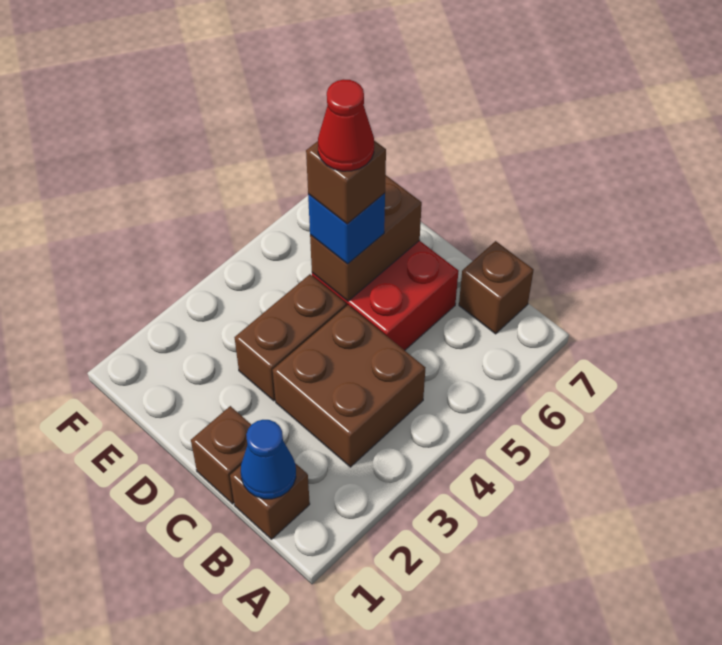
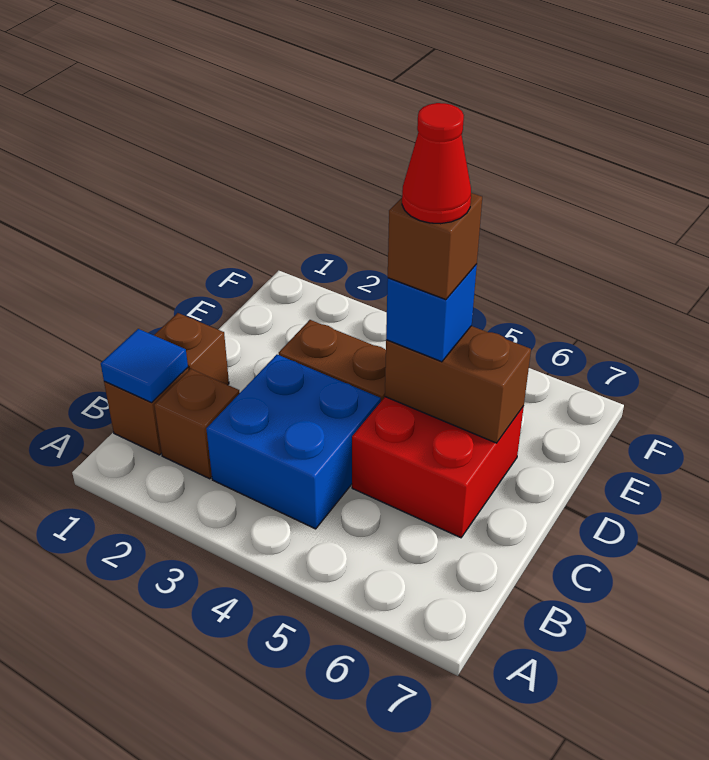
blue 1x1 cone [241,420,296,499] -> blue 1x1 tile [101,329,188,403]
brown 2x2 brick [273,305,425,467] -> blue 2x2 brick [206,355,381,529]
brown 1x1 brick [459,241,534,334] -> brown 1x1 brick moved to [154,369,240,479]

